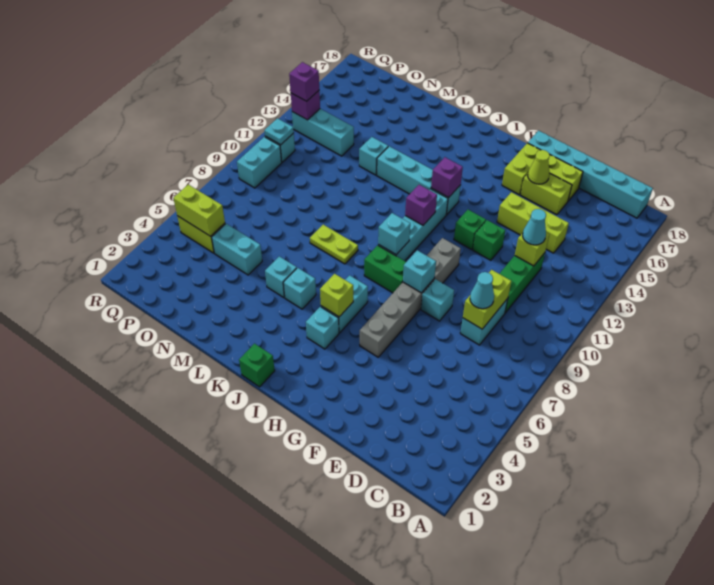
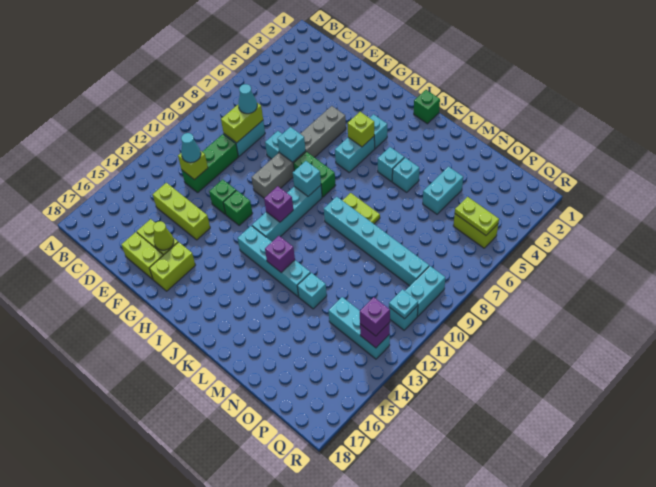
cyan 1x6 brick [528,131,653,218] -> cyan 1x6 brick moved to [324,197,429,286]
purple 1x1 brick [431,157,463,197] -> purple 1x1 brick moved to [265,236,295,273]
cyan 1x2 brick [212,224,262,275] -> cyan 1x2 brick turned to [423,167,463,214]
lime 1x2 brick [173,185,225,236] -> lime 1x2 plate [455,197,499,235]

